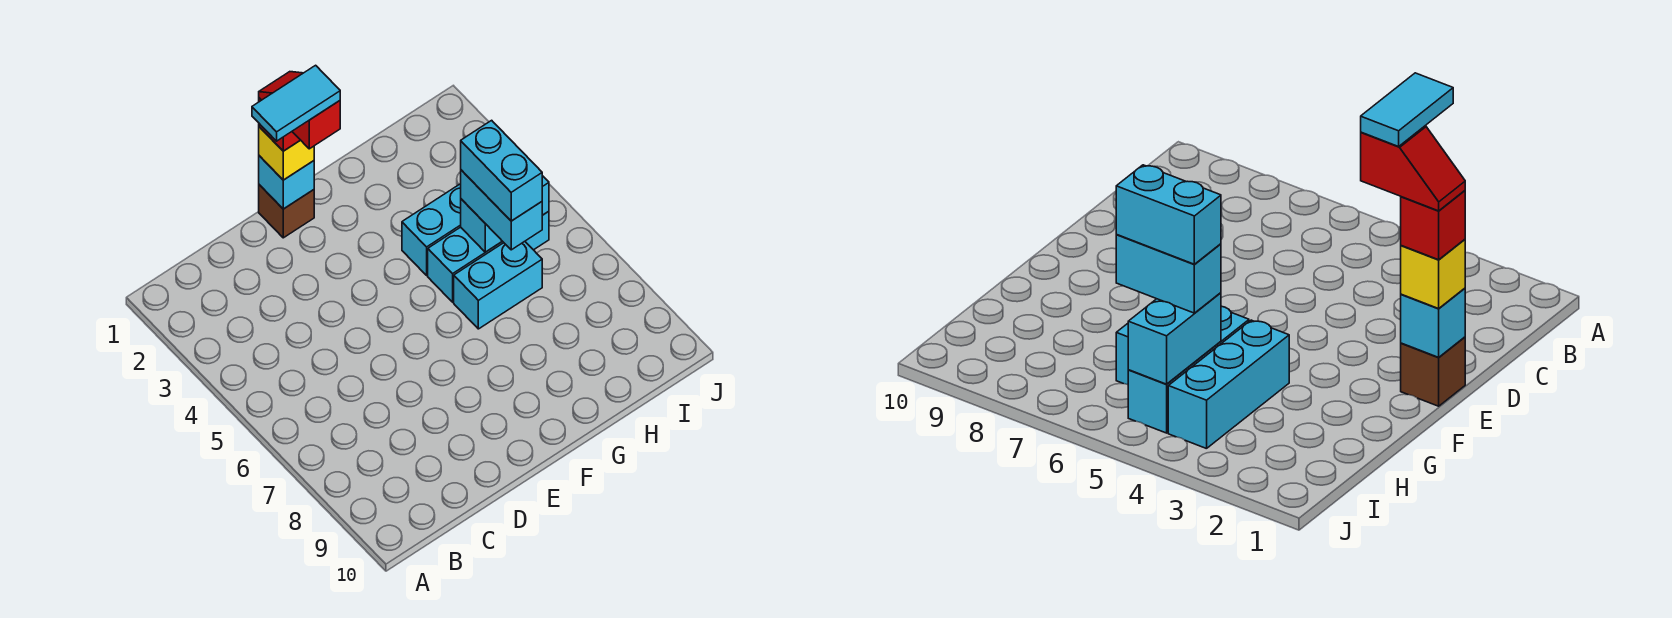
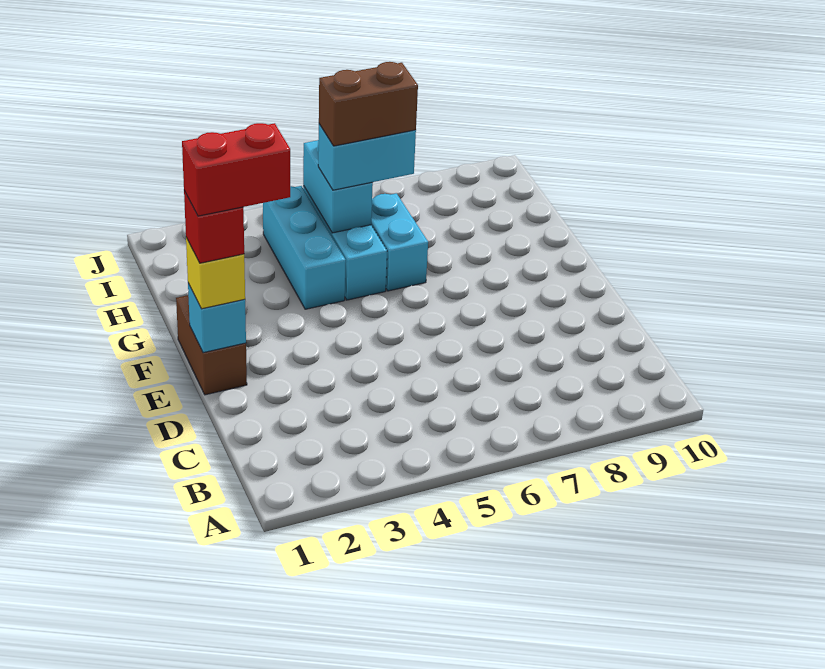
cyan 1x2 tile [252,65,340,141] -> none
brown 1x1 brick [259,185,314,238] -> brown 1x2 brick [176,295,247,395]
red 1x2 slope [259,72,340,149] -> red 1x2 brick [182,123,290,216]
cyan 1x2 brick [461,120,542,221] -> brown 1x2 brick [319,62,418,146]

